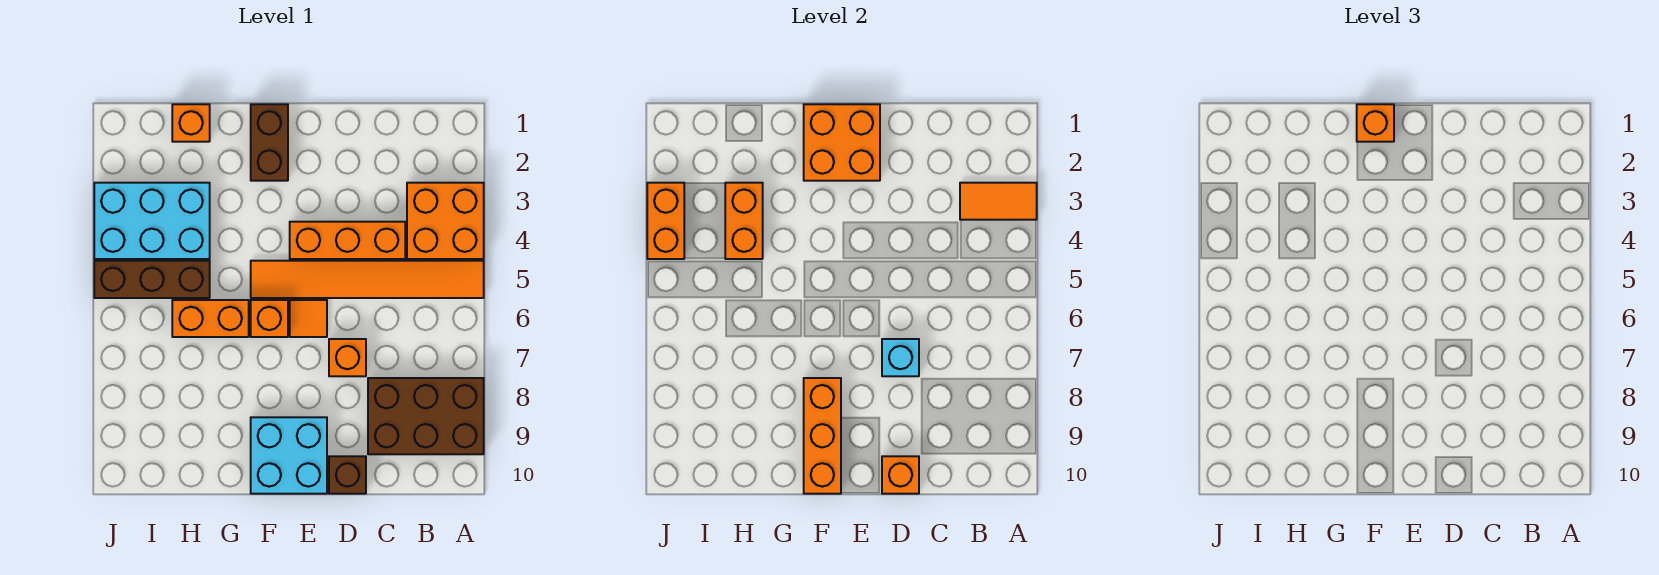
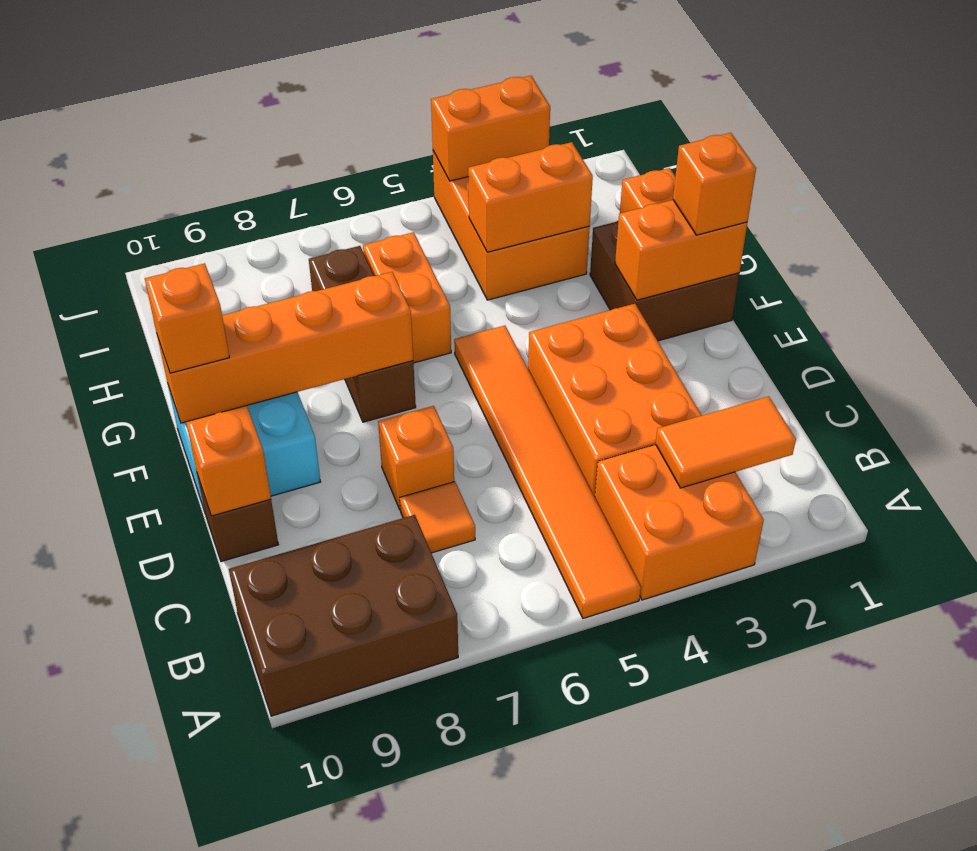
orange 1x2 tile [960,183,1037,220] -> orange 1x2 tile turned to [656,396,796,488]
brown 2x3 brick [368,378,484,454] -> brown 2x3 brick turned to [229,515,458,716]
orange 1x3 brick [290,222,405,259] -> orange 2x3 brick [528,304,702,497]
cyan 1x1 brick [882,339,919,376] -> none
orange 2x2 brick [804,104,880,181] -> orange 1x2 brick [615,200,747,300]
orange 1x1 tile [290,300,327,337] -> orange 1x1 tile moved to [400,482,475,553]
brown 1x2 brick [251,104,288,181] -> brown 2x2 brick [590,221,739,341]
orange 1x1 brick [251,300,288,337] -> orange 1x1 brick moved to [145,263,229,373]
orange 1x3 brick [804,378,841,494] -> orange 1x4 brick [157,272,413,423]
cyan 2x3 brick [94,183,210,259] -> orange 2x3 brick [433,151,590,300]
brown 1x3 brick [94,261,210,298] -> brown 1x3 brick moved to [309,246,416,422]

